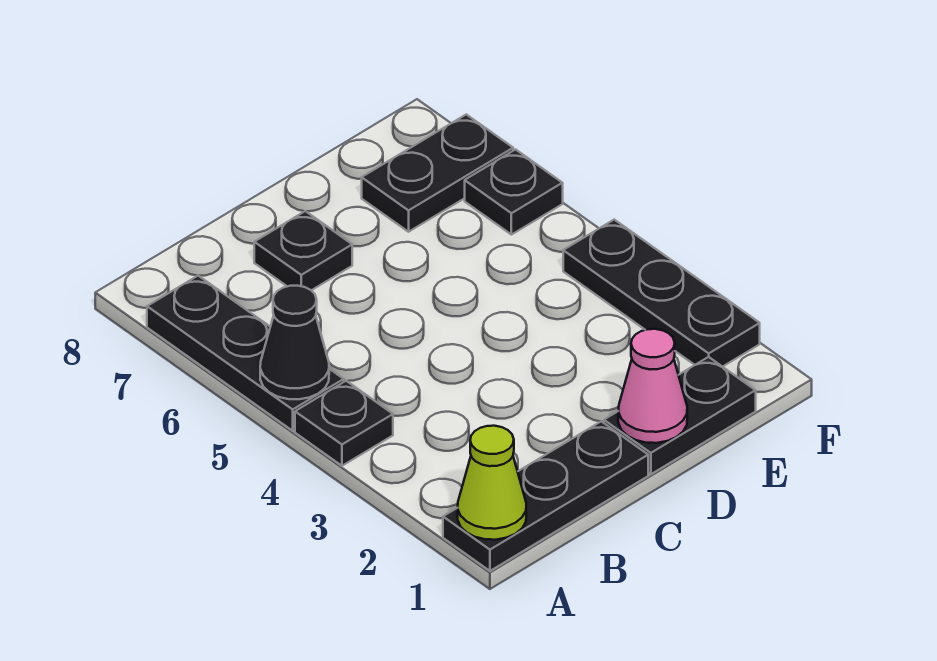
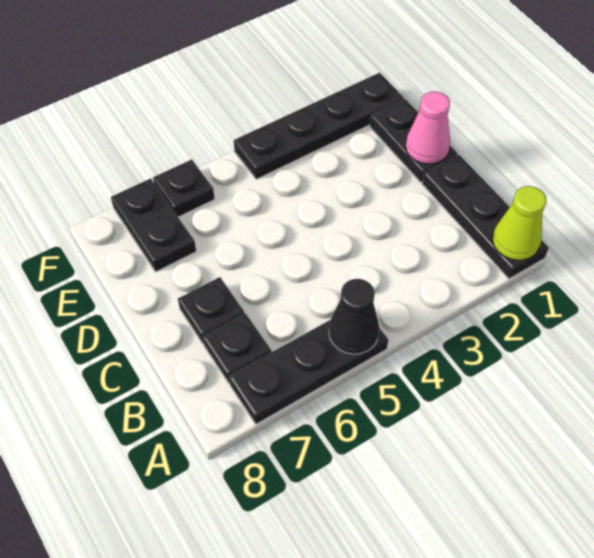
black 1x1 plate [295,381,393,466] -> black 1x1 plate moved to [203,313,271,383]
black 1x3 plate [563,220,760,367] -> black 1x4 plate [234,73,404,179]

